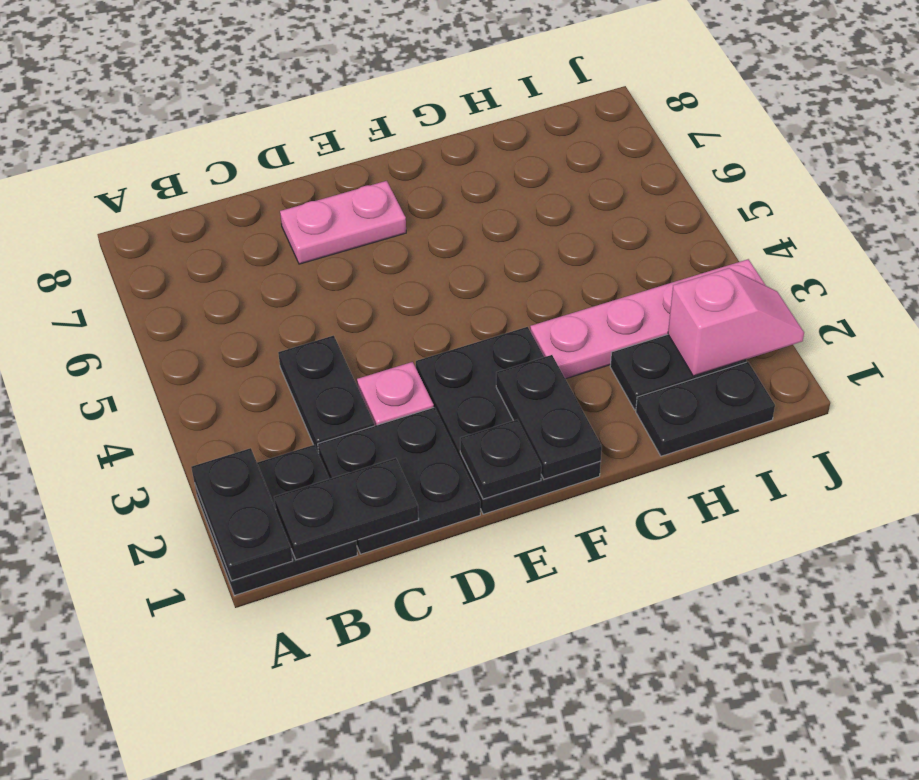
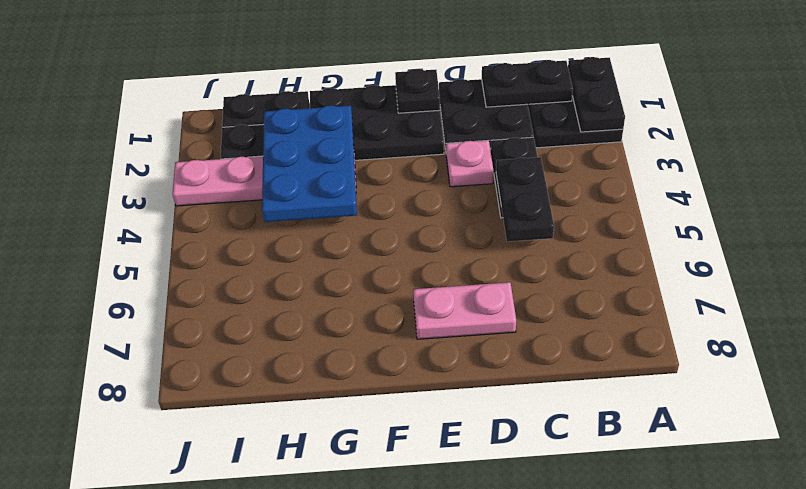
black 2x3 plate [416,327,601,514] -> black 2x3 plate turned to [310,85,444,160]
black 1x2 plate [496,355,602,479] -> black 1x2 plate moved to [496,157,554,242]
none -> blue 2x3 plate [262,105,357,222]
pink 1x2 slope [668,268,804,376] -> none

